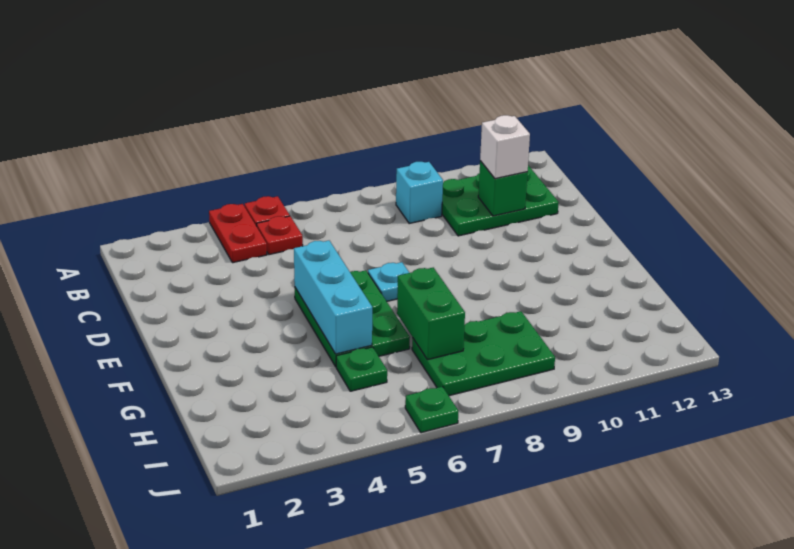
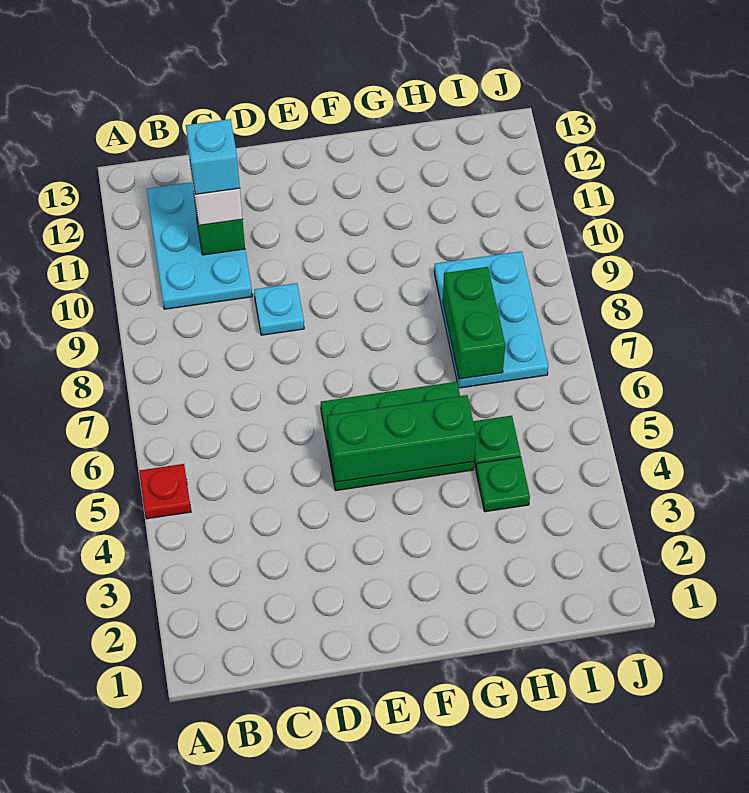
red 1x2 plate [209,204,267,263] -> none
red 1x1 plate [257,216,303,255] -> none
cyan 1x1 brick [396,162,443,223] -> cyan 1x1 brick moved to [186,119,240,194]
green 2x3 plate [442,165,559,236] -> cyan 2x3 plate [147,182,252,309]
cyan 1x3 brick [294,241,372,354] -> green 1x3 brick [327,395,476,482]
cyan 1x1 plate [368,262,409,301] -> cyan 1x1 plate moved to [254,283,304,335]
green 1x2 brick [397,268,465,360] -> green 1x2 brick turned to [443,267,505,379]
green 2x3 plate [412,311,555,396] -> cyan 2x3 plate [434,251,549,388]
green 1x1 plate [405,387,458,433] -> green 1x1 plate moved to [476,457,530,512]

